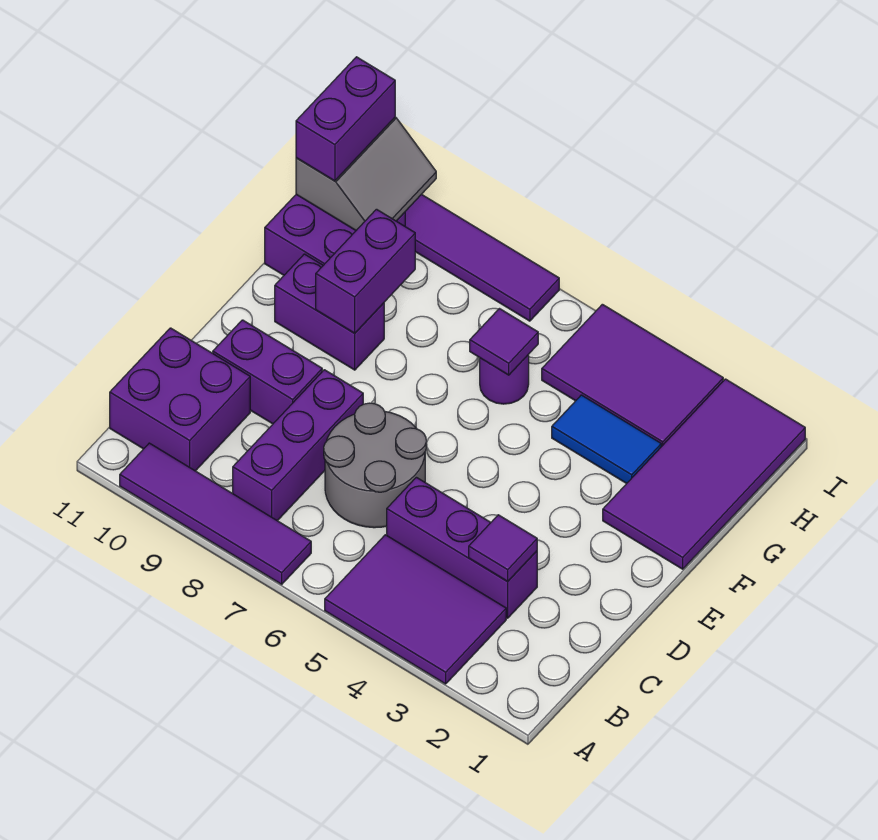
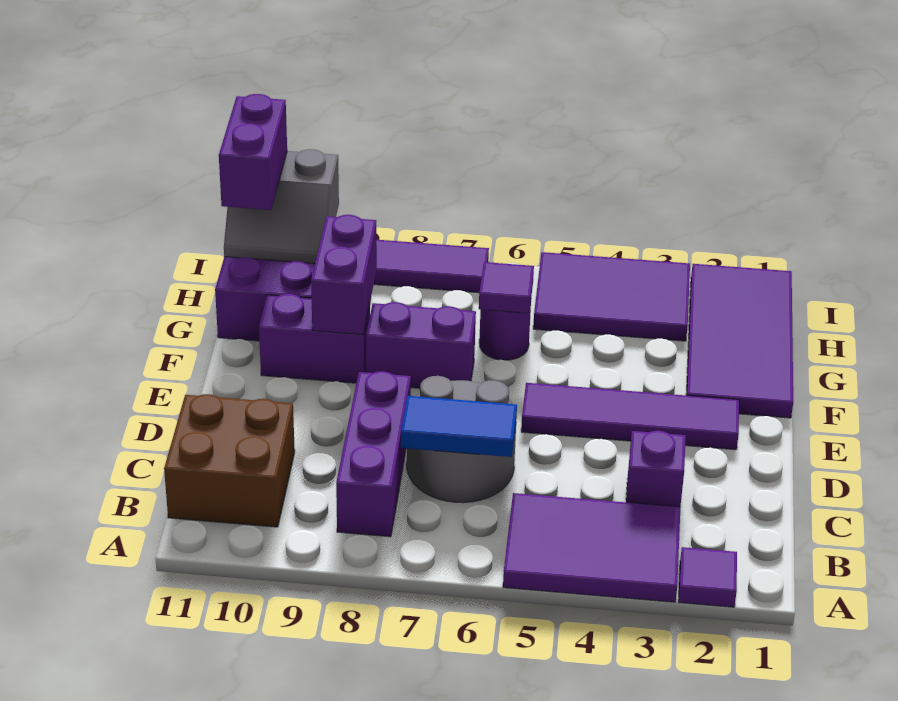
purple 1x4 tile [120,443,311,584] -> purple 1x4 tile moved to [521,383,739,450]
purple 2x2 brick [110,328,250,471] -> brown 2x2 brick [164,394,295,527]
purple 1x3 brick [387,477,537,618] -> purple 1x1 brick [626,431,686,507]
purple 1x1 tile [469,515,537,582] -> purple 1x1 tile moved to [678,547,737,607]
purple 1x2 brick [213,320,322,424] -> purple 1x2 brick moved to [366,302,476,388]
blue 1x2 tile [552,395,661,484] -> blue 1x2 tile moved to [401,396,517,457]
grey 2x2 slope [296,117,436,230] -> grey 2x2 slope turned to [224,149,339,264]

